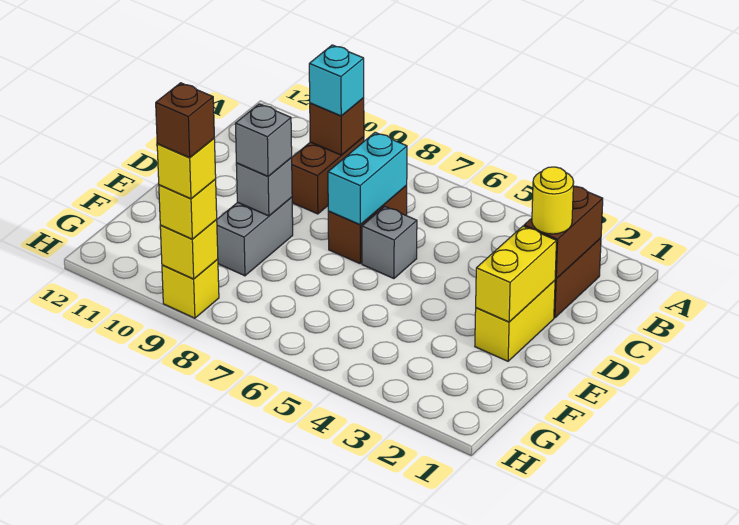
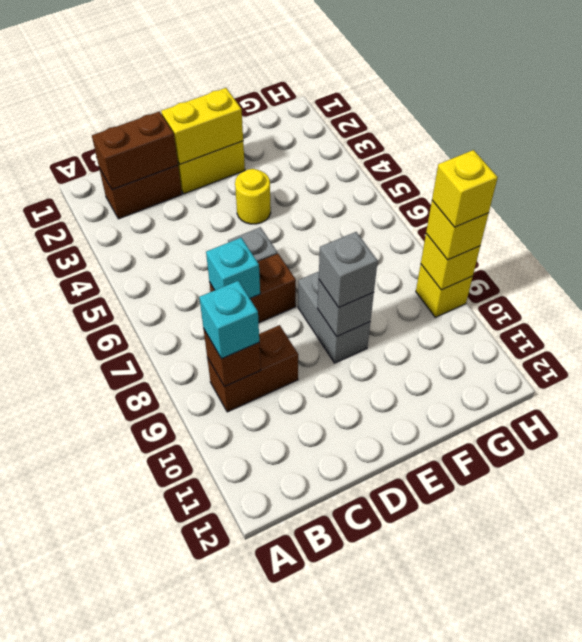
yellow 1x1 round brick [532,167,574,234] -> yellow 1x1 round brick moved to [235,169,271,224]
cyan 1x2 brick [328,132,407,225] -> cyan 1x1 brick [206,238,260,298]
grey 1x2 brick [217,197,293,276] -> grey 1x2 brick turned to [298,272,370,363]
brown 1x1 brick [156,83,214,158] -> none

